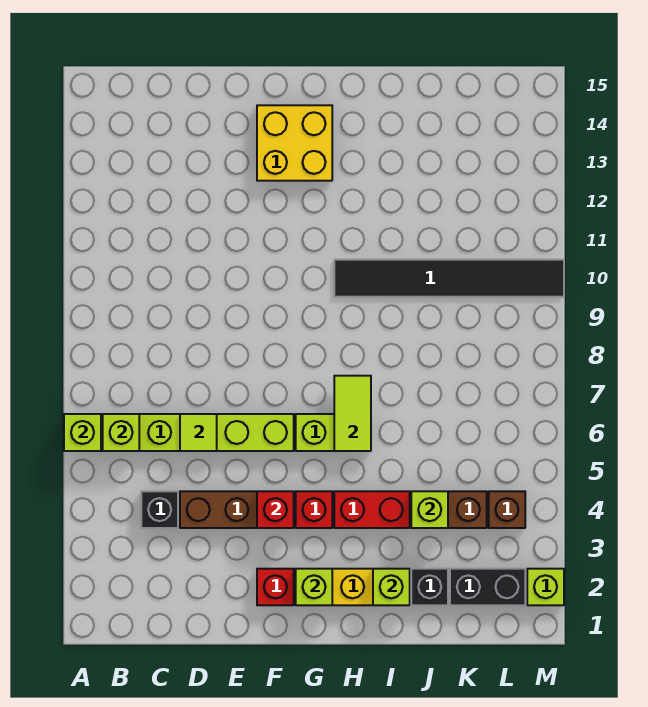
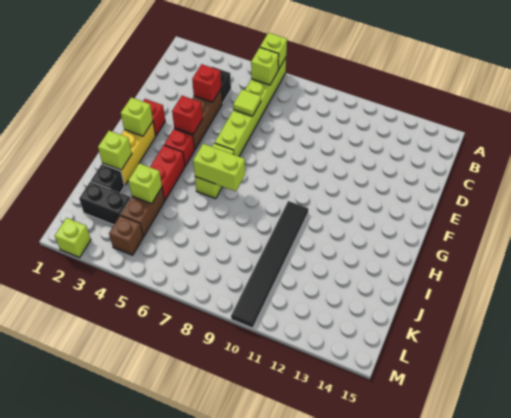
none -> red 1x1 brick [192,64,221,102]
yellow 2x2 brick [257,105,332,181] -> none
lime 1x2 tile [334,376,371,451] -> lime 1x2 brick [193,144,245,191]
black 1x2 brick [450,569,525,605] -> black 1x2 brick turned to [79,182,130,225]

